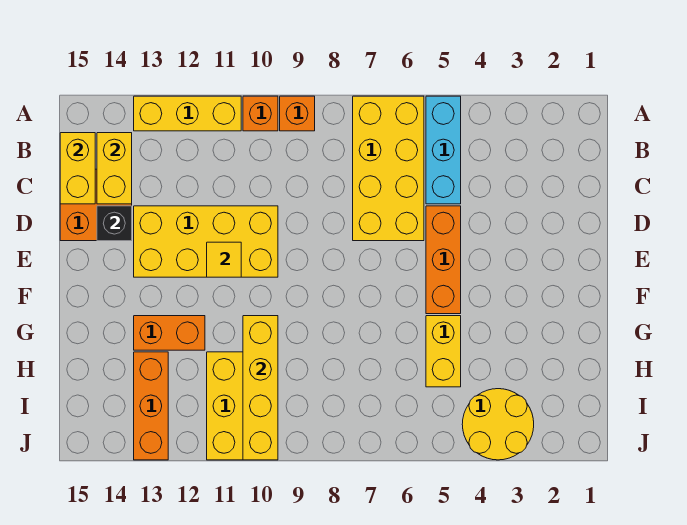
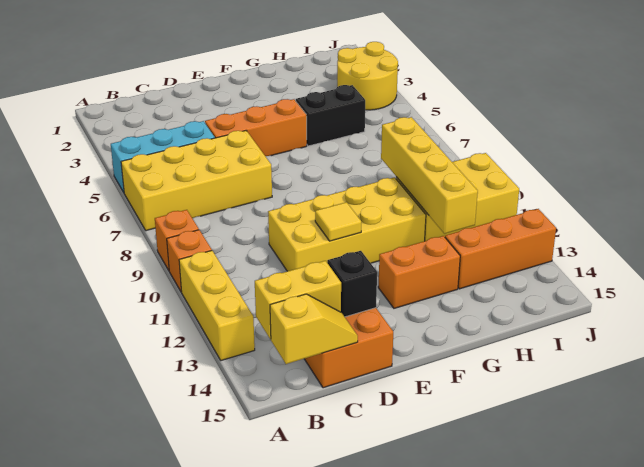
yellow 1x2 brick [60,133,95,204] -> yellow 1x2 slope [270,294,358,364]
yellow 2x4 brick [134,206,278,277] -> yellow 2x4 brick turned to [268,177,426,271]
yellow 1x2 brick [426,316,461,387] -> black 1x2 brick [296,85,365,146]
yellow 1x4 brick [243,316,278,460] -> yellow 1x4 brick turned to [381,117,478,234]
orange 1x2 brick [134,316,205,350] -> orange 1x2 brick turned to [378,236,460,308]

